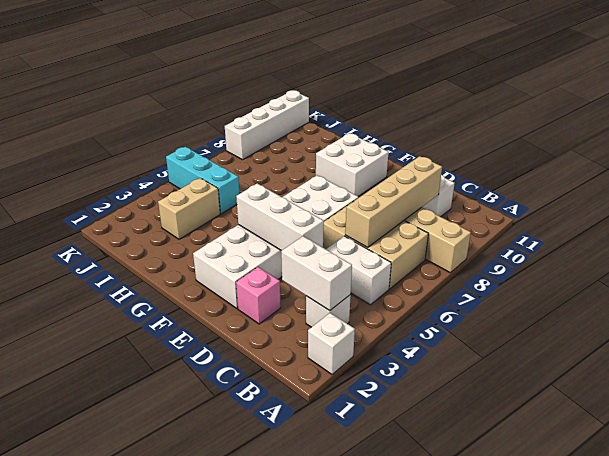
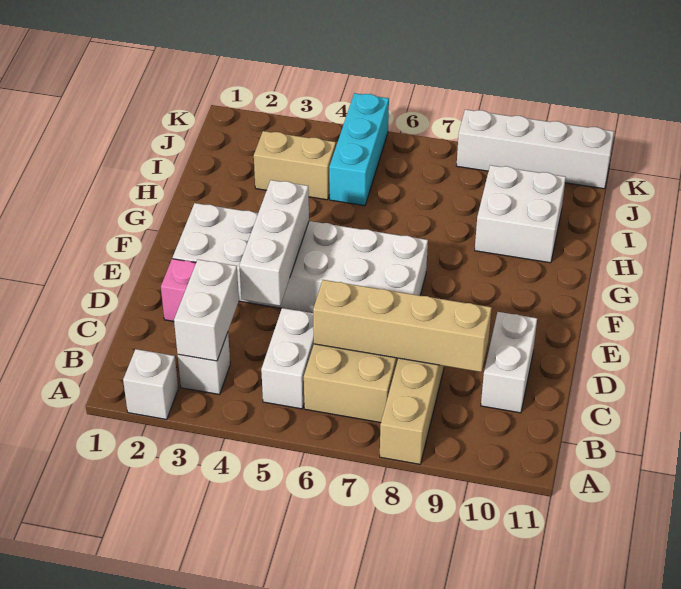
white 2x2 brick [316,133,389,196] -> white 2x2 brick moved to [475,165,566,263]

